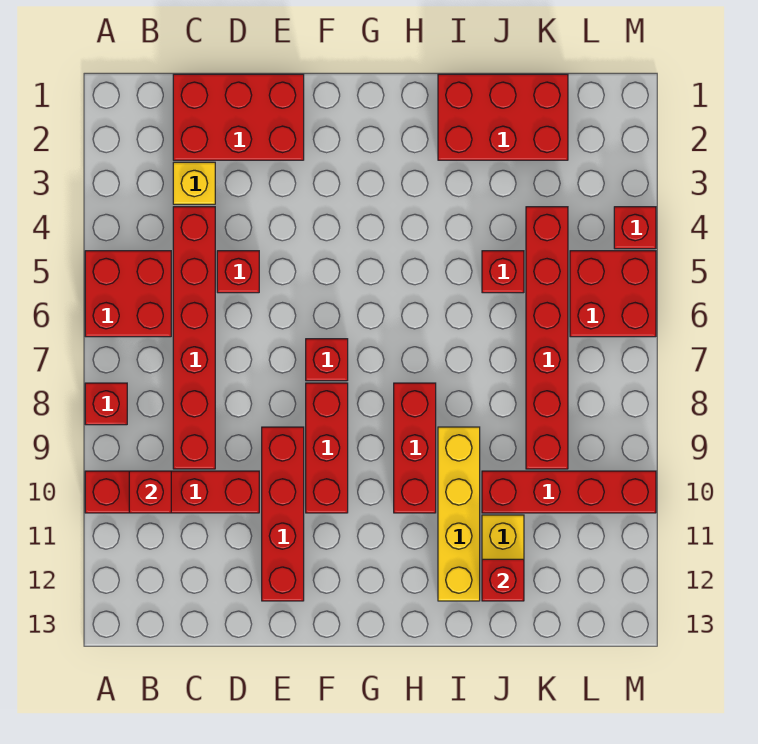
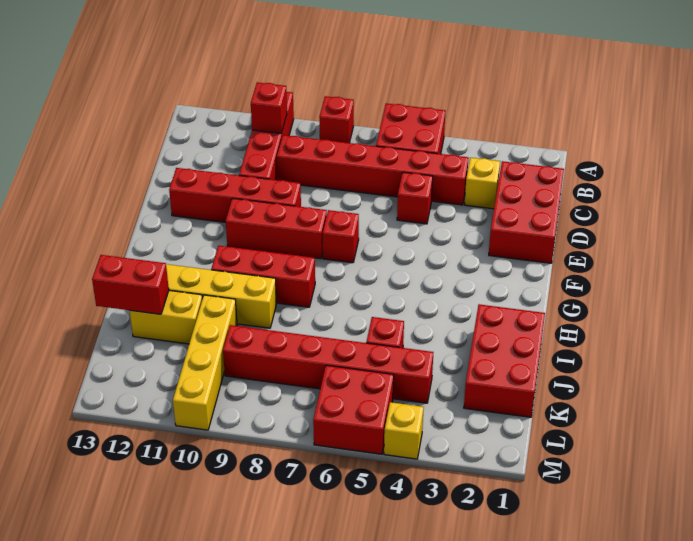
red 1x4 brick [482,471,656,513] -> yellow 1x4 brick [173,295,237,430]
red 1x1 brick [482,559,524,601] -> red 1x2 brick [92,255,169,314]
red 1x1 brick [614,207,656,249] -> yellow 1x1 brick [384,402,424,459]

